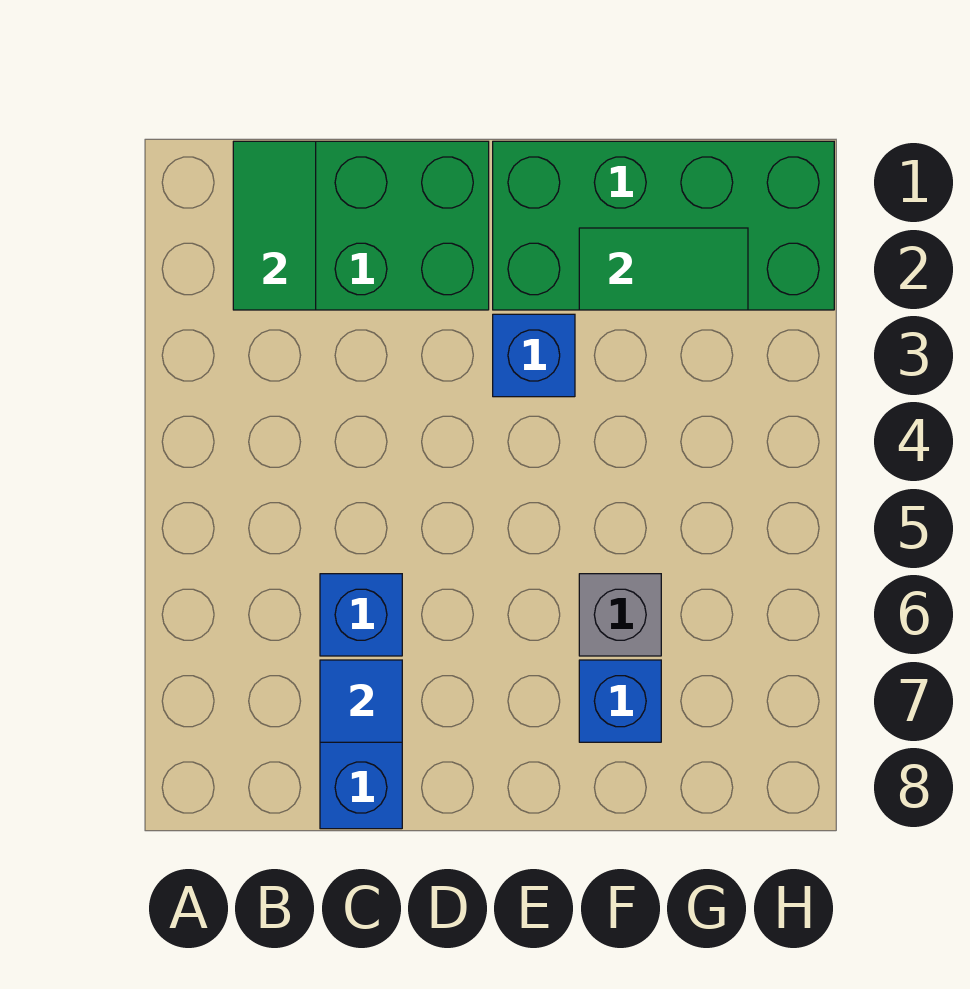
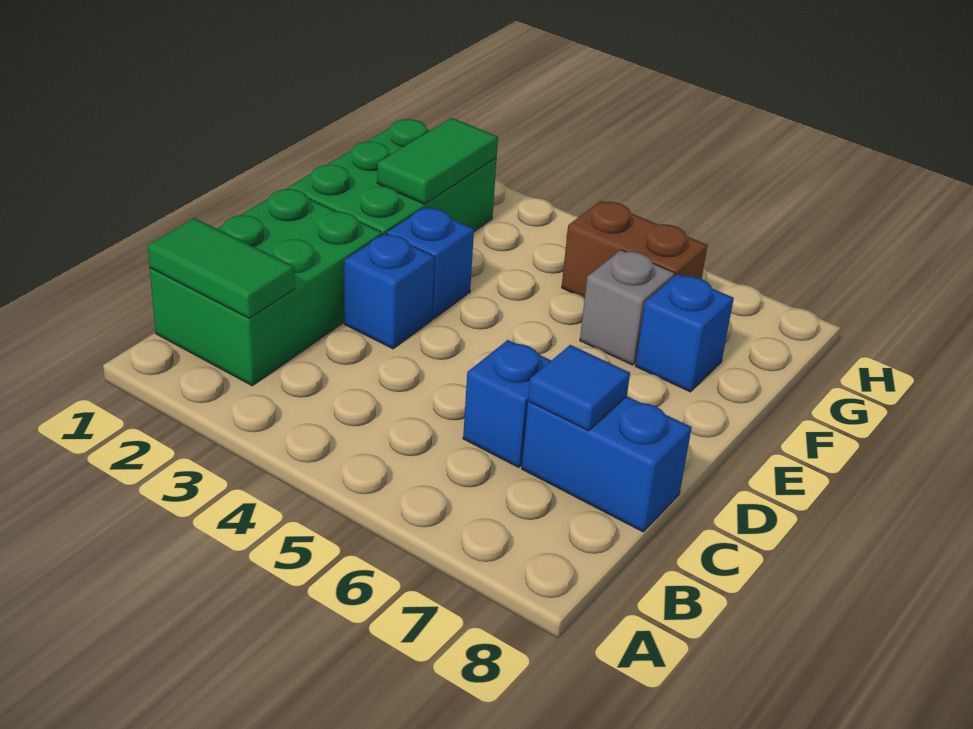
none -> blue 1x1 brick [344,234,435,349]
green 2x4 brick [493,141,834,310] -> green 2x3 brick [288,119,497,235]
none -> brown 1x2 brick [562,201,708,298]

